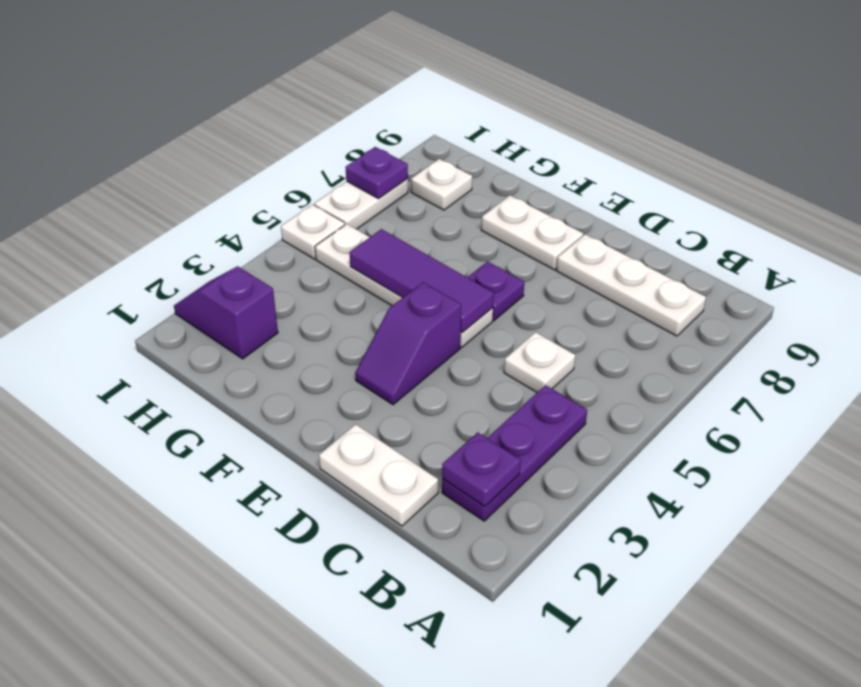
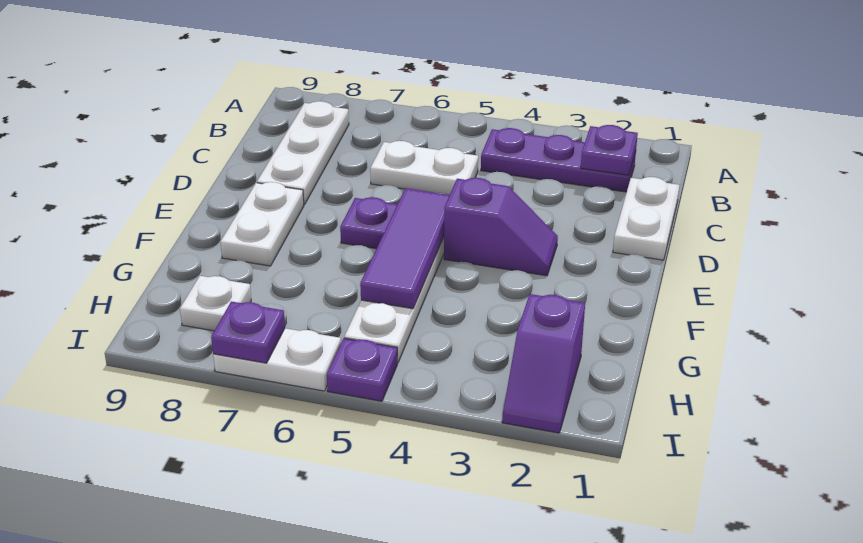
white 1x1 plate [504,332,575,392] -> white 1x2 plate [370,141,478,195]
white 1x1 plate [281,204,345,259] -> purple 1x1 plate [327,338,397,401]

